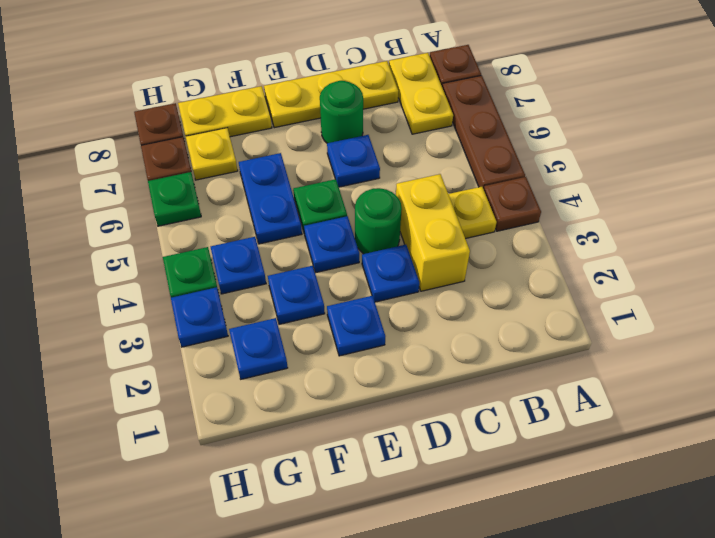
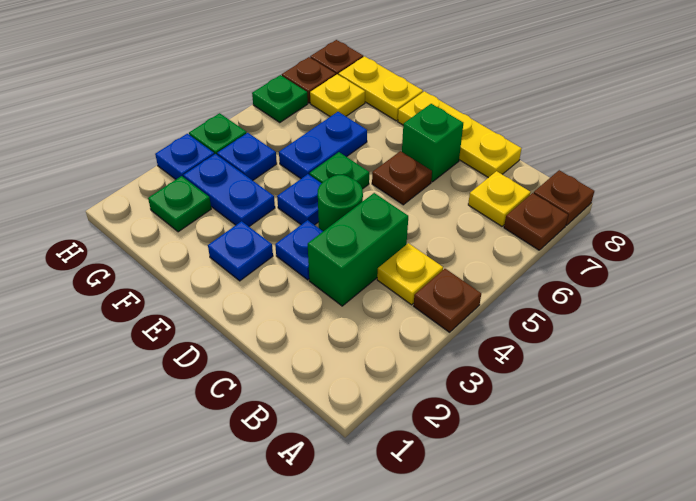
brown 1x3 plate [442,76,525,189] -> brown 1x1 plate [504,193,568,250]
yellow 1x2 plate [389,53,453,134] -> yellow 1x1 plate [468,171,531,226]
yellow 1x2 brick [396,174,470,291] -> green 1x2 brick [308,193,408,306]
blue 1x1 plate [327,135,380,187] -> brown 1x1 plate [372,151,432,205]
green 1x1 round brick [320,81,363,143] -> green 1x1 brick [402,104,463,182]
blue 1x1 plate [268,266,325,324] -> blue 1x2 plate [183,154,275,226]
blue 1x1 plate [229,318,288,379] -> green 1x1 plate [148,176,211,232]

